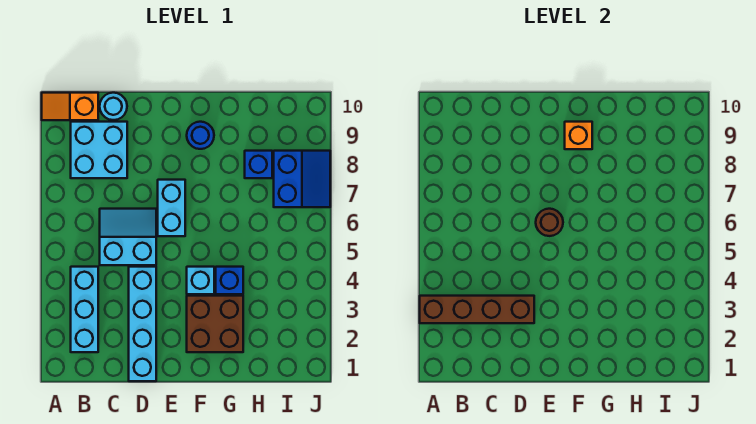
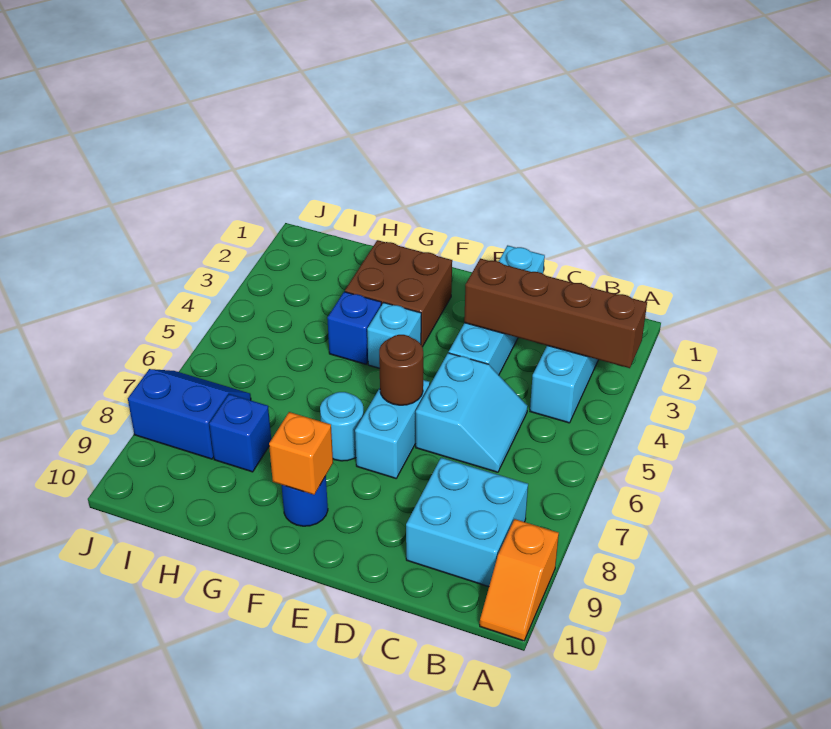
orange 1x2 slope [42,93,98,120] -> orange 1x2 slope turned to [480,519,559,641]
cyan 2x2 slope [100,209,156,265] -> cyan 2x2 slope turned to [416,353,528,472]
cyan 1x1 round brick [100,93,127,120] -> cyan 1x1 round brick moved to [320,392,364,461]
blue 2x2 slope [274,151,330,207] -> blue 2x2 slope turned to [128,369,251,459]

